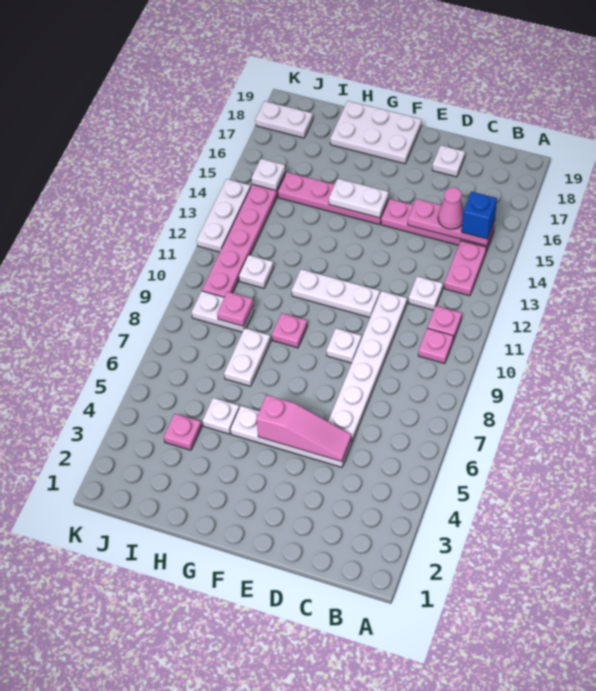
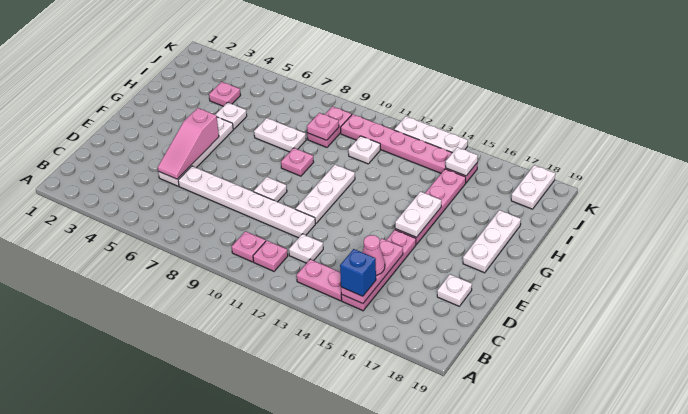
white 2x3 plate [330,101,422,164] -> white 1x3 plate [463,210,521,273]
white 1x2 plate [192,291,254,332] -> pink 1x2 plate [307,106,352,147]

